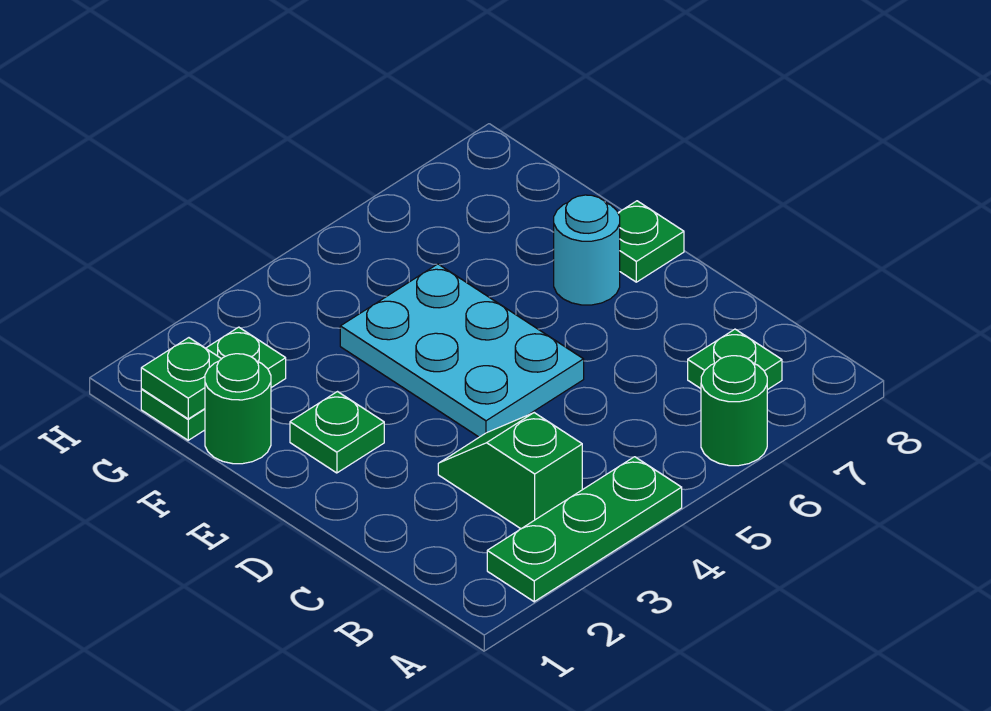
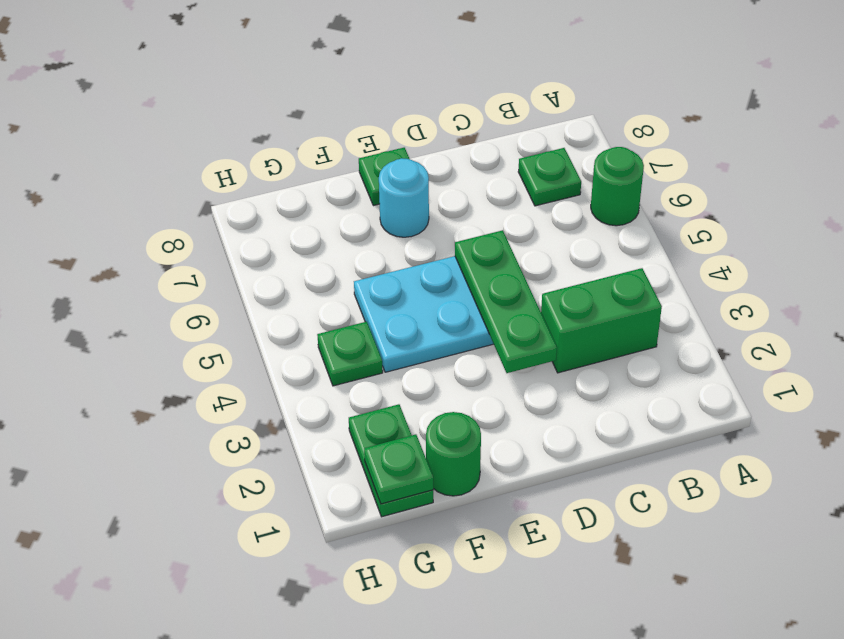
green 1x3 plate [487,457,682,602] -> green 1x3 plate moved to [455,230,557,373]
green 1x2 slope [438,413,582,529] -> green 1x2 brick [541,268,662,373]
green 1x1 plate [290,392,384,473] -> green 1x1 plate moved to [317,322,383,386]

